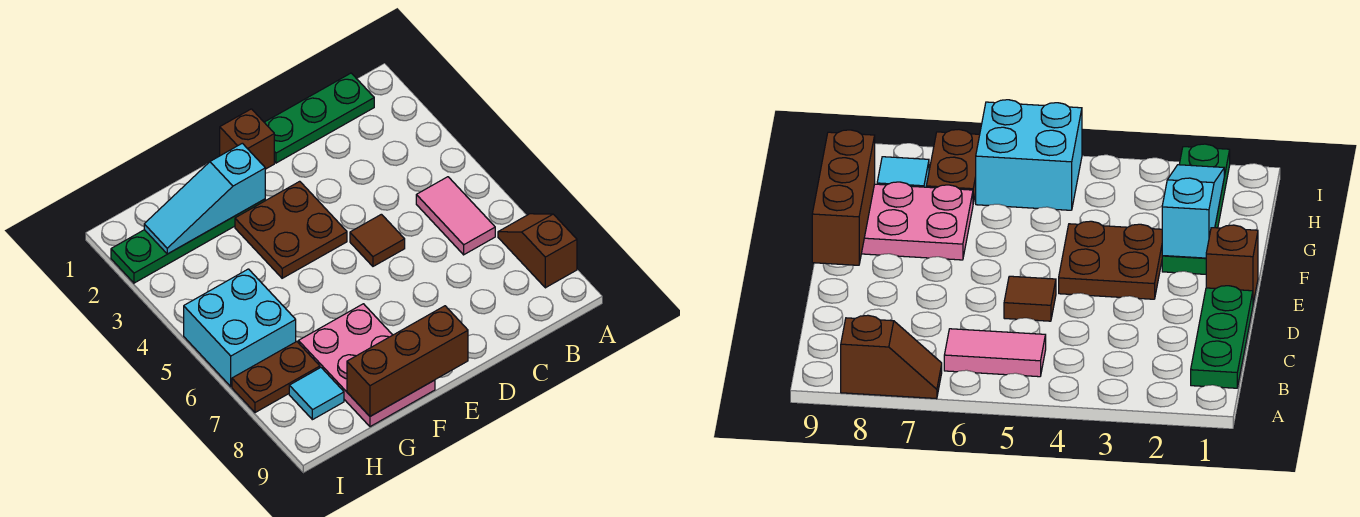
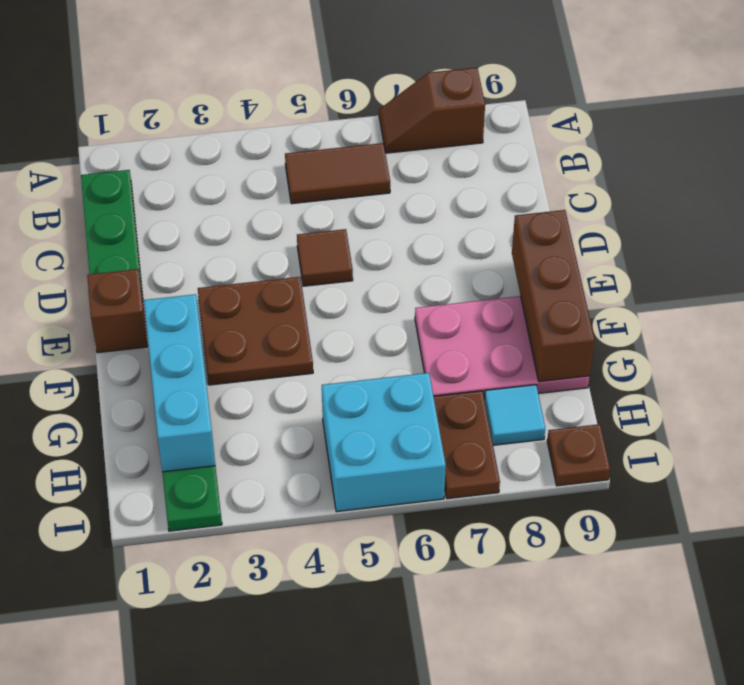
pink 1x2 tile [416,177,495,255] -> brown 1x2 tile [285,143,390,204]
cyan 1x3 slope [144,143,265,254] -> cyan 1x3 brick [144,294,215,472]
none -> brown 1x1 plate [547,424,610,486]

